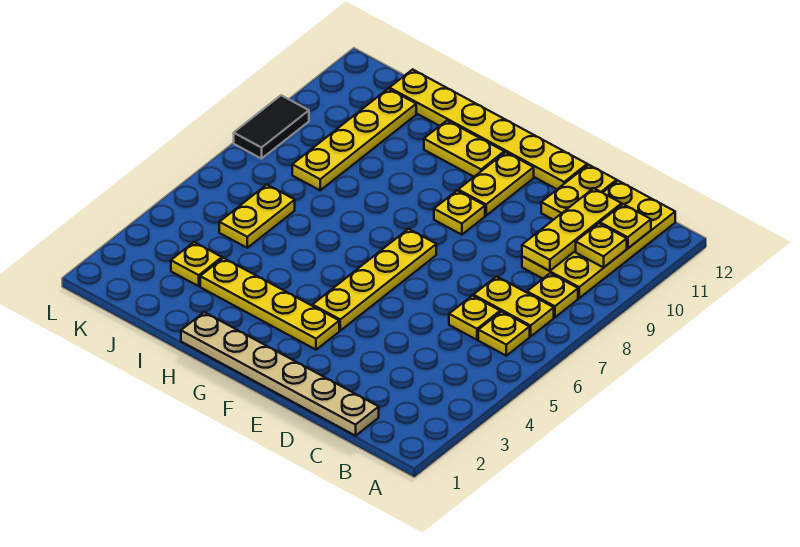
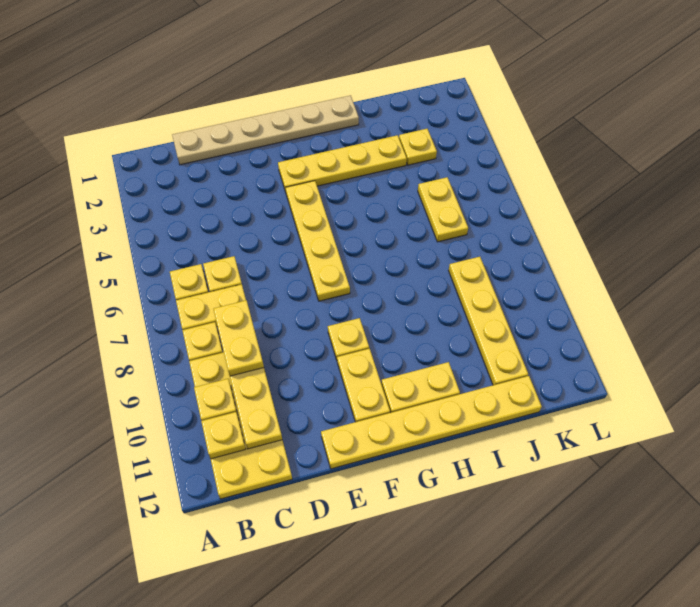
yellow 1x2 plate [541,165,617,220] -> yellow 1x2 plate moved to [213,300,264,376]
black 1x2 tile [234,95,309,159] -> none

